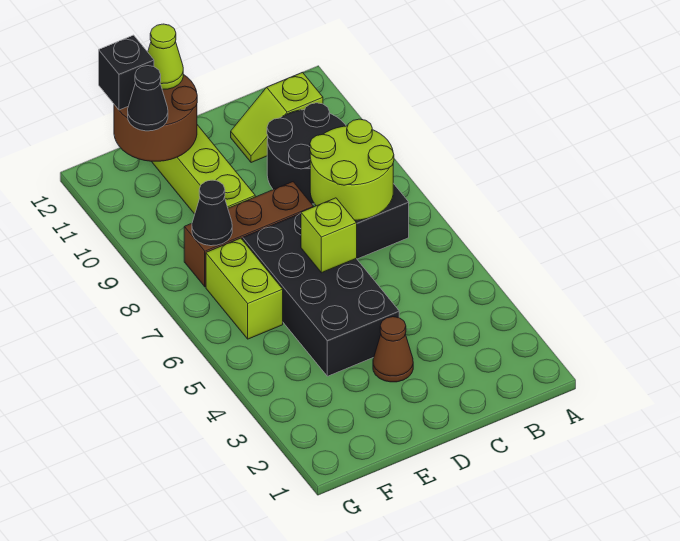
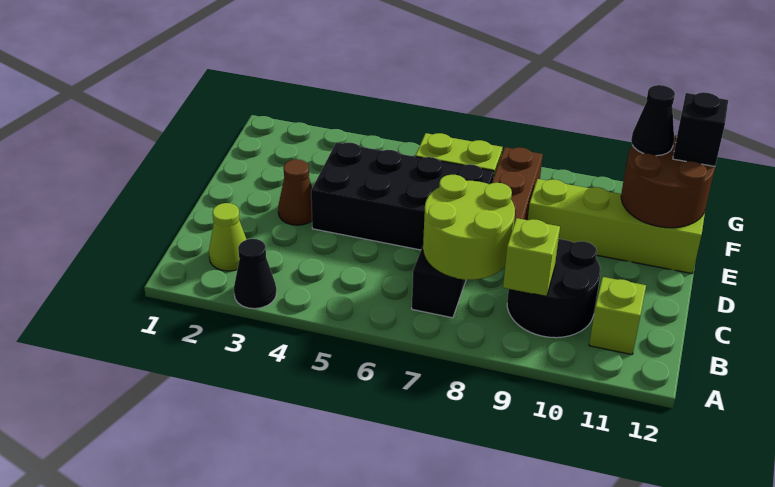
lime 1x1 brick [301,198,357,273] -> lime 1x1 brick moved to [503,218,560,296]
lime 1x1 cone [148,24,183,90] -> lime 1x1 cone moved to [209,203,247,271]
black 1x1 cone [192,180,232,246] -> black 1x1 cone moved to [234,239,277,309]

